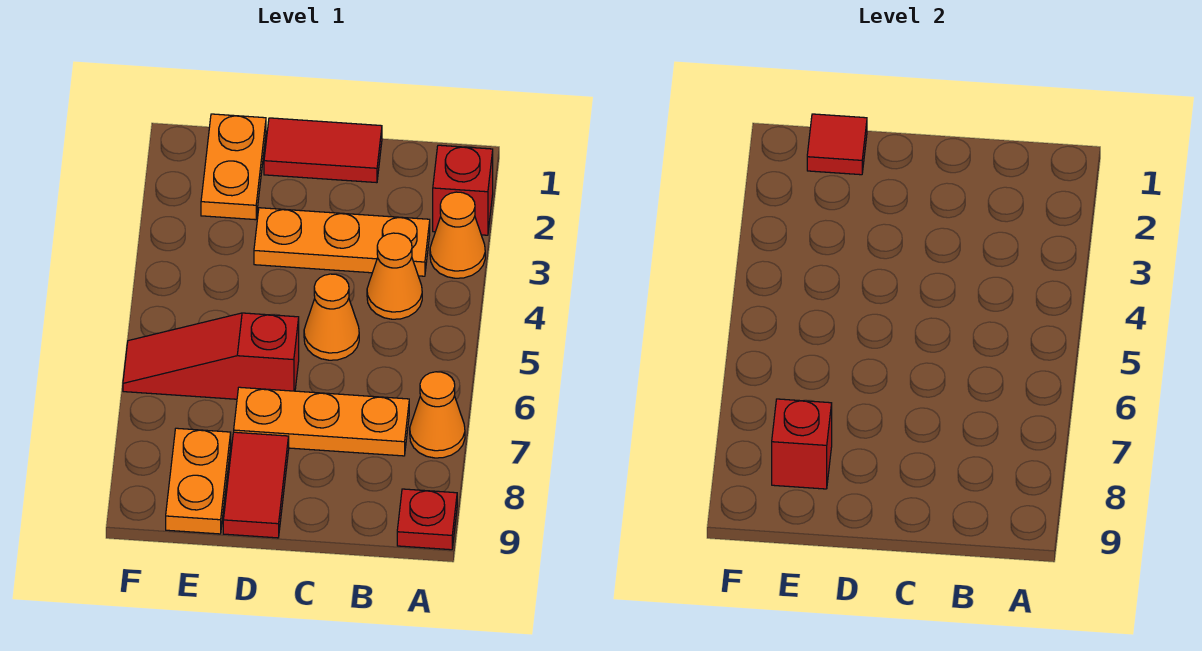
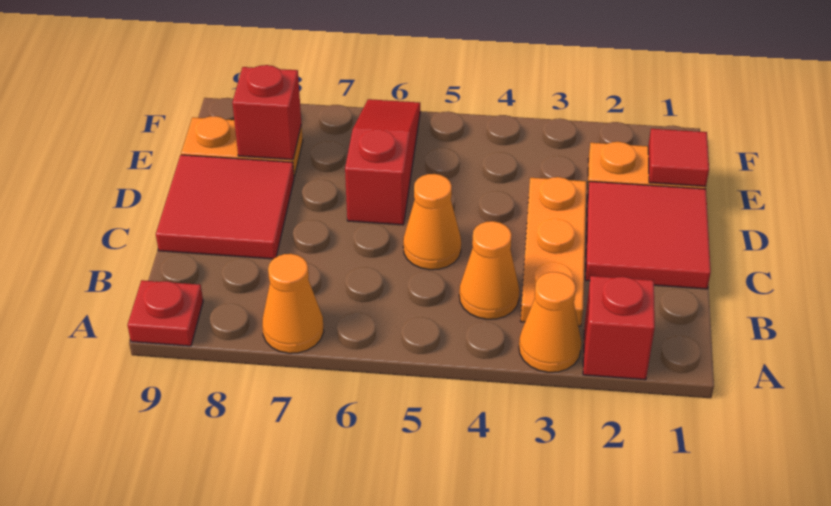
orange 1x3 plate [234,387,409,456] -> none
red 1x2 tile [264,118,382,183] -> red 2x2 tile [585,181,711,289]
red 1x2 tile [223,432,289,538] -> red 2x2 tile [156,155,294,259]

